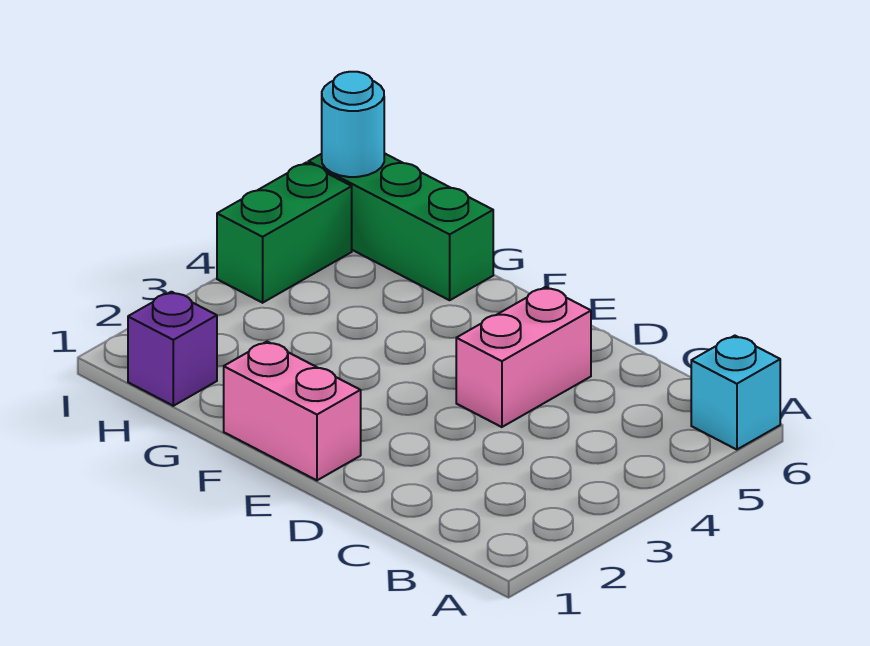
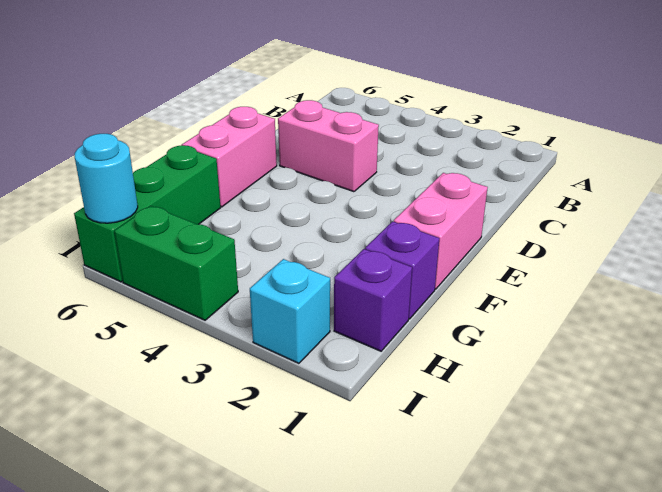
cyan 1x1 brick [691,336,780,450] -> cyan 1x1 brick moved to [250,259,330,363]
none -> pink 1x2 brick [182,107,277,207]
none -> purple 1x1 brick [365,221,440,319]

